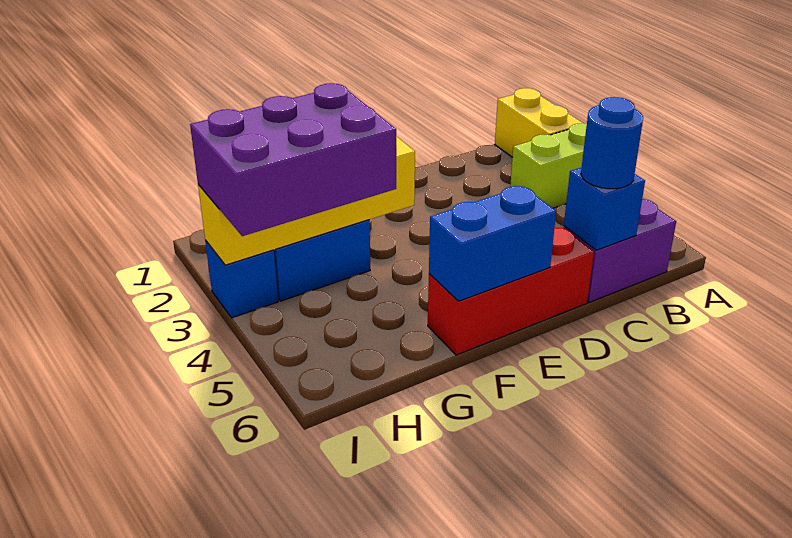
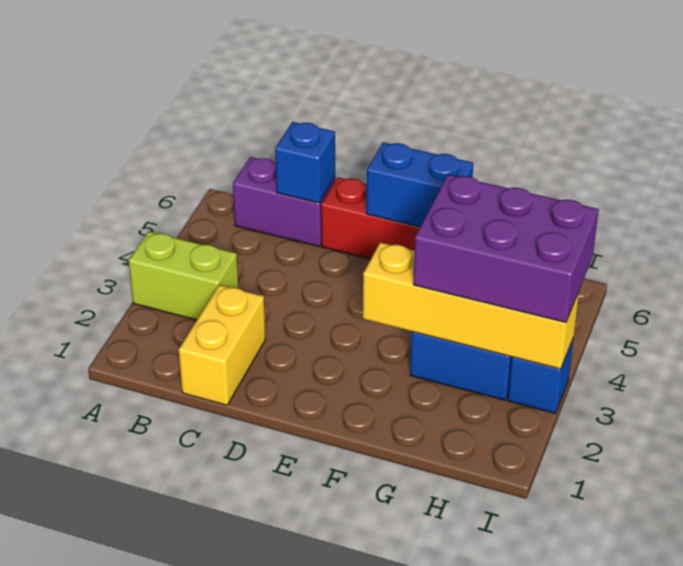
yellow 1x2 brick [495,88,582,157] -> yellow 1x2 brick moved to [179,285,266,405]
blue 1x1 round brick [581,97,643,189] -> none

